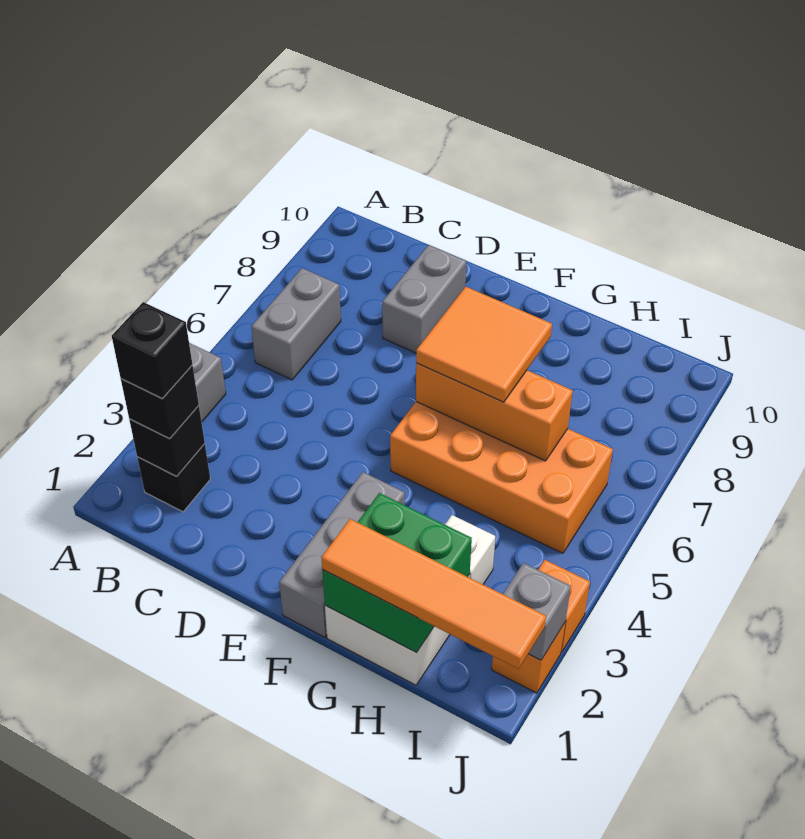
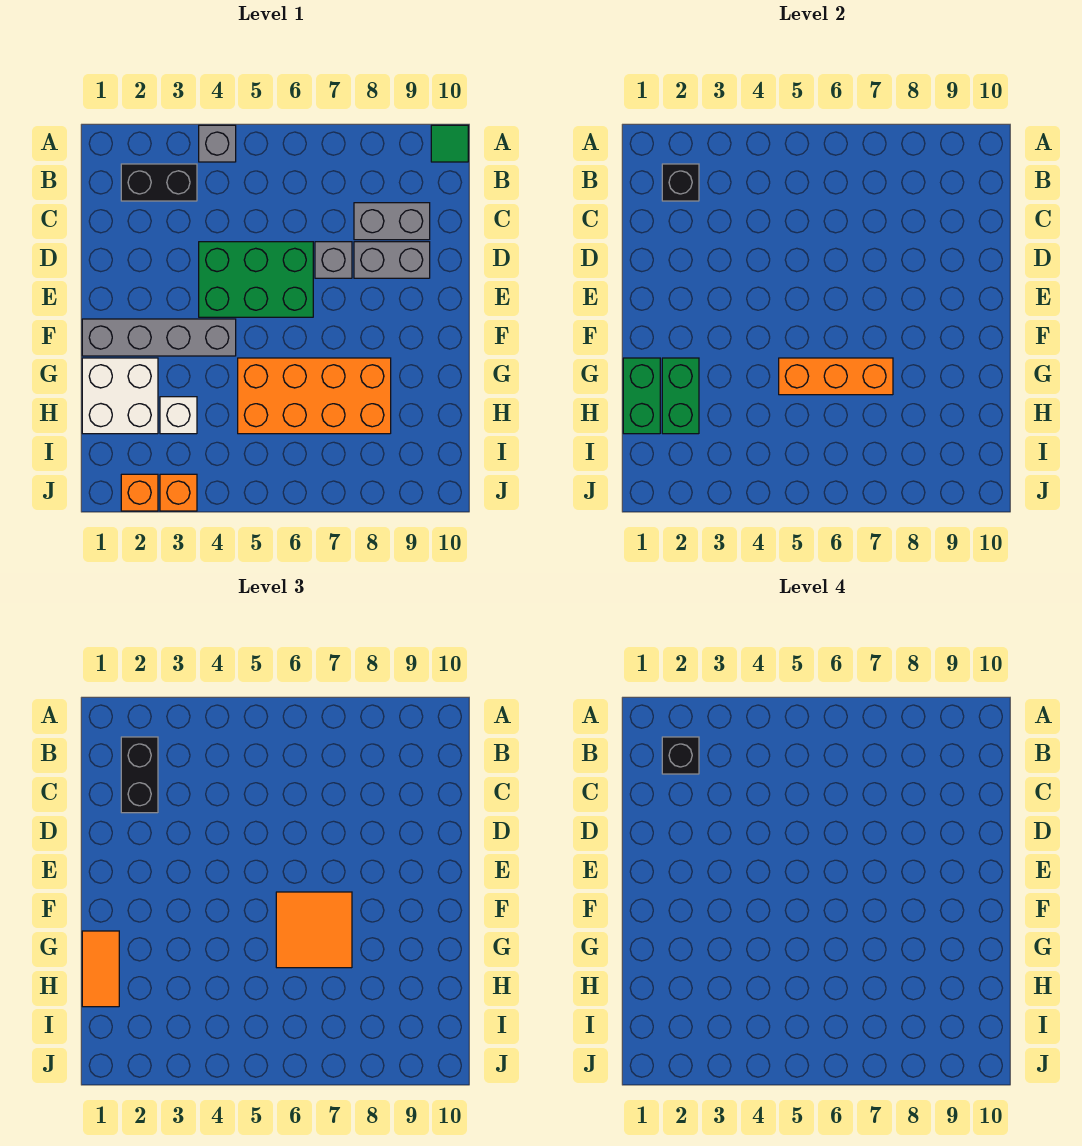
none -> green 1x1 tile [431,125,468,162]
black 1x1 brick [137,444,210,512] -> black 1x2 brick [121,164,197,201]
black 1x1 brick [121,365,199,438] -> black 1x2 brick [121,737,158,813]
grey 1x2 brick [251,268,341,380] -> grey 1x2 brick moved to [354,203,430,240]
none -> green 2x3 brick [199,242,313,317]
grey 1x3 brick [279,472,405,637] -> grey 1x4 brick [82,319,236,356]
orange 2x4 brick [390,402,613,553] -> orange 2x4 brick turned to [238,358,391,434]
orange 1x3 brick [416,363,573,461] -> orange 1x3 brick turned to [779,358,893,395]
orange 1x4 tile [321,519,546,669] -> orange 1x2 tile [82,931,119,1007]
grey 1x1 brick [503,563,571,660] -> grey 1x1 brick moved to [315,242,352,278]

